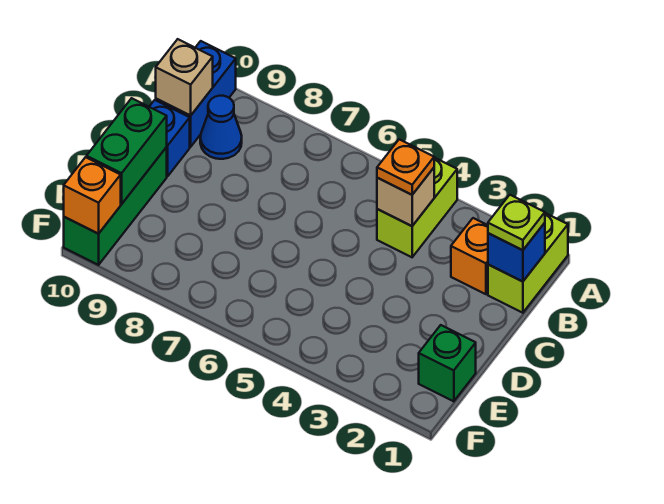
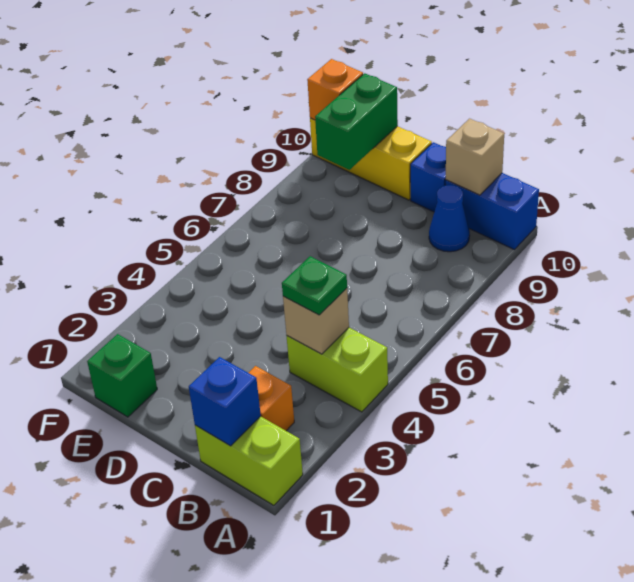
lime 1x1 plate [488,195,545,250] -> none
orange 1x1 plate [377,139,434,195] -> green 1x1 plate [282,256,347,315]
green 1x3 brick [64,147,167,265] -> yellow 1x3 brick [310,118,432,200]
green 1x2 brick [87,98,167,204] -> green 1x2 brick turned to [315,73,398,170]

